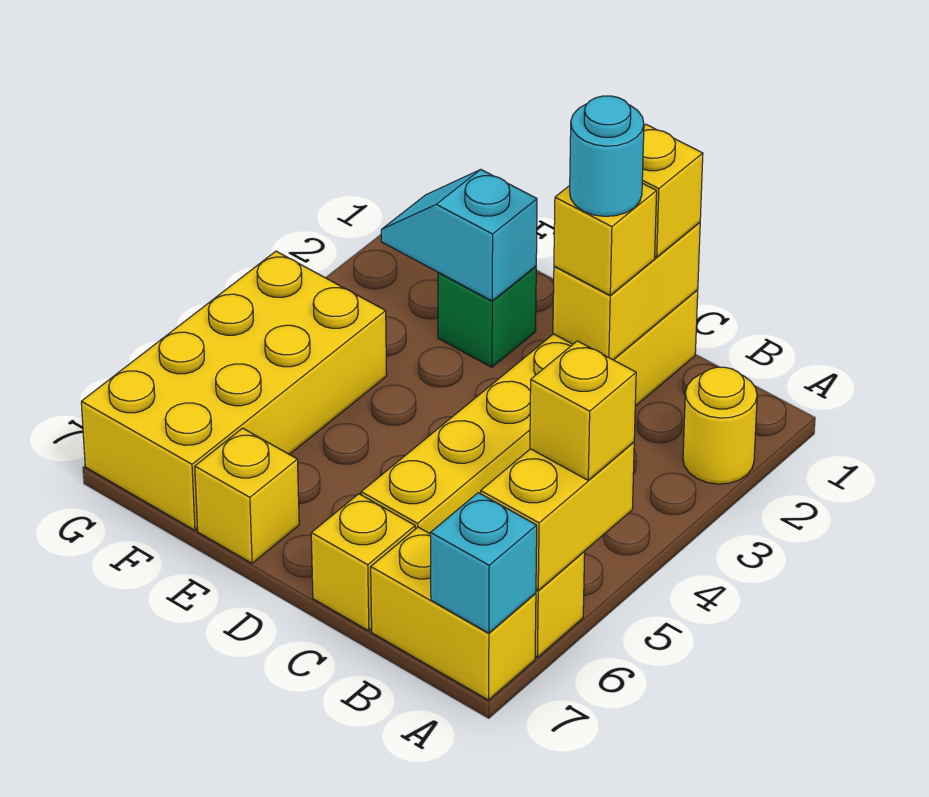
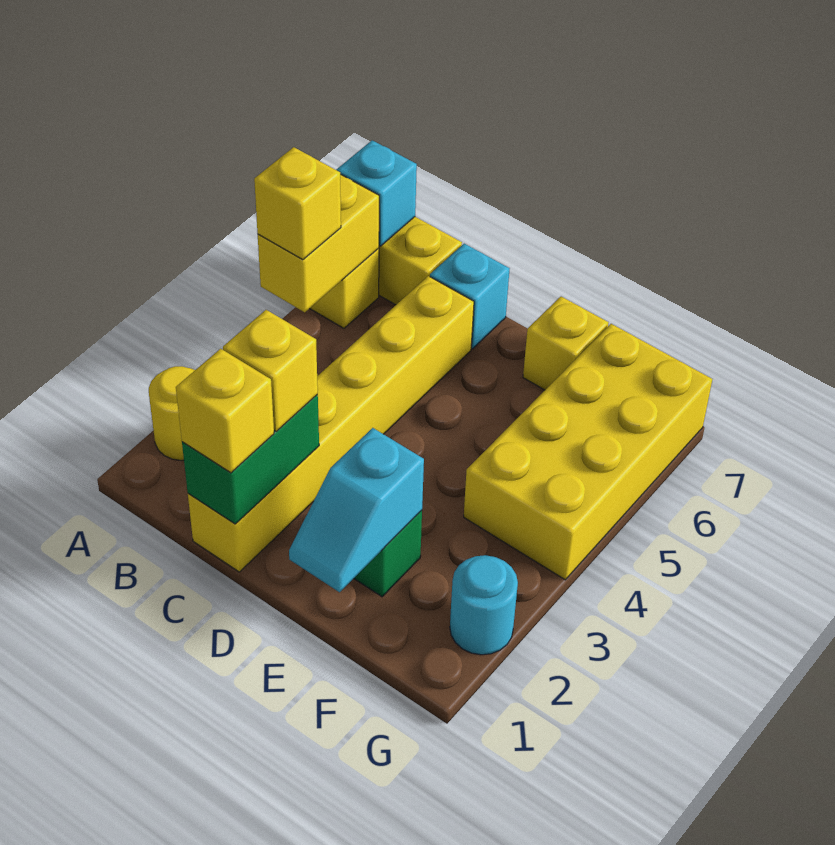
yellow 1x2 brick [553,222,700,360] -> green 1x2 brick [182,395,319,524]
cyan 1x1 round brick [570,96,644,216] -> cyan 1x1 round brick moved to [450,555,518,655]
yellow 1x1 brick [311,494,415,631] -> cyan 1x1 brick [430,244,510,349]
cyan 1x2 slope [381,170,537,301] -> cyan 1x2 slope turned to [289,428,424,592]

